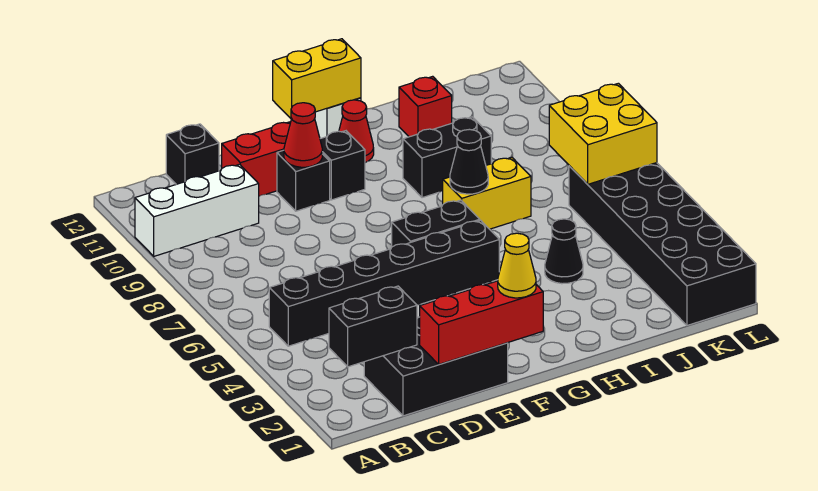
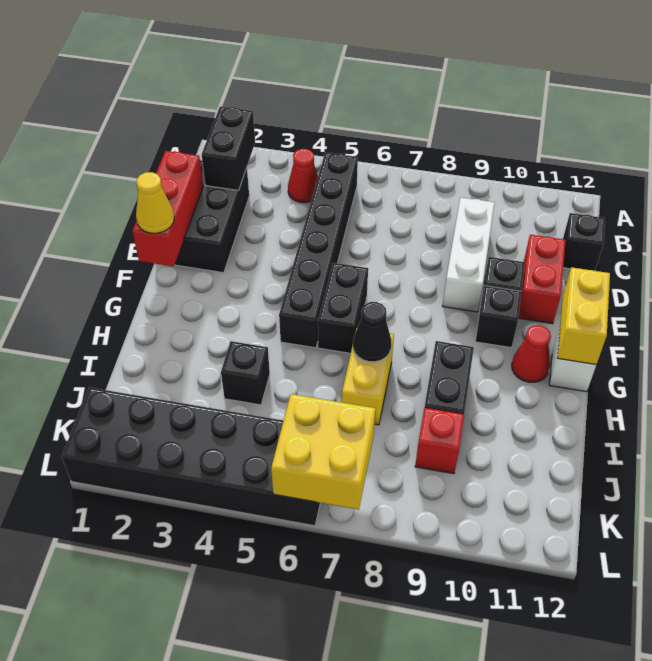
white 1x3 brick [135,164,259,256] -> white 1x3 brick moved to [443,197,495,312]
red 1x1 cone [284,103,322,167] -> red 1x1 cone moved to [288,149,318,203]
black 1x1 cone [545,219,583,284] -> black 1x1 brick [221,341,270,405]
red 1x1 brick [399,76,452,137] -> red 1x1 brick moved to [415,408,464,474]

